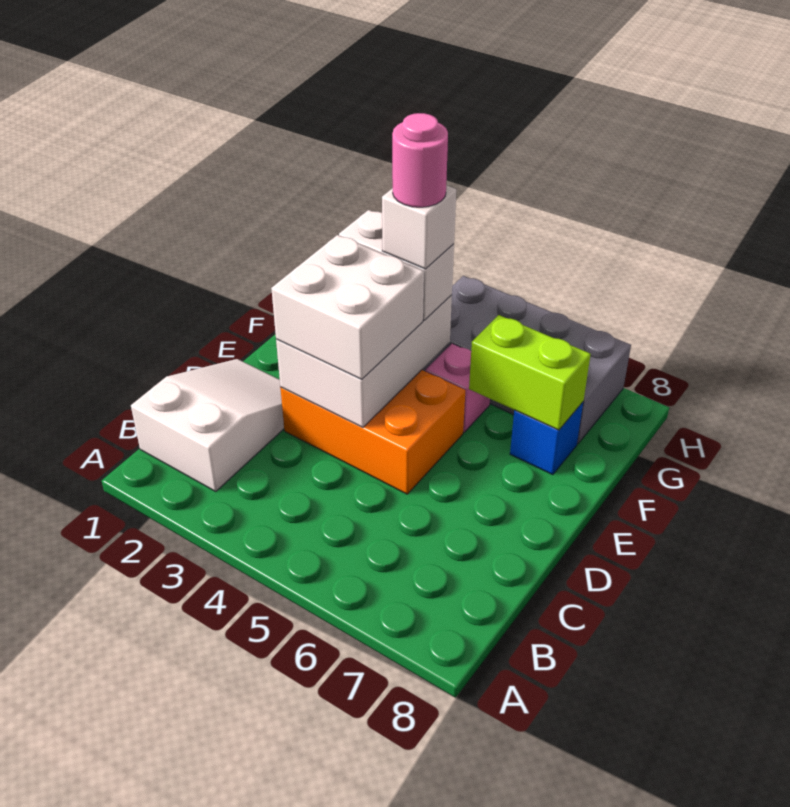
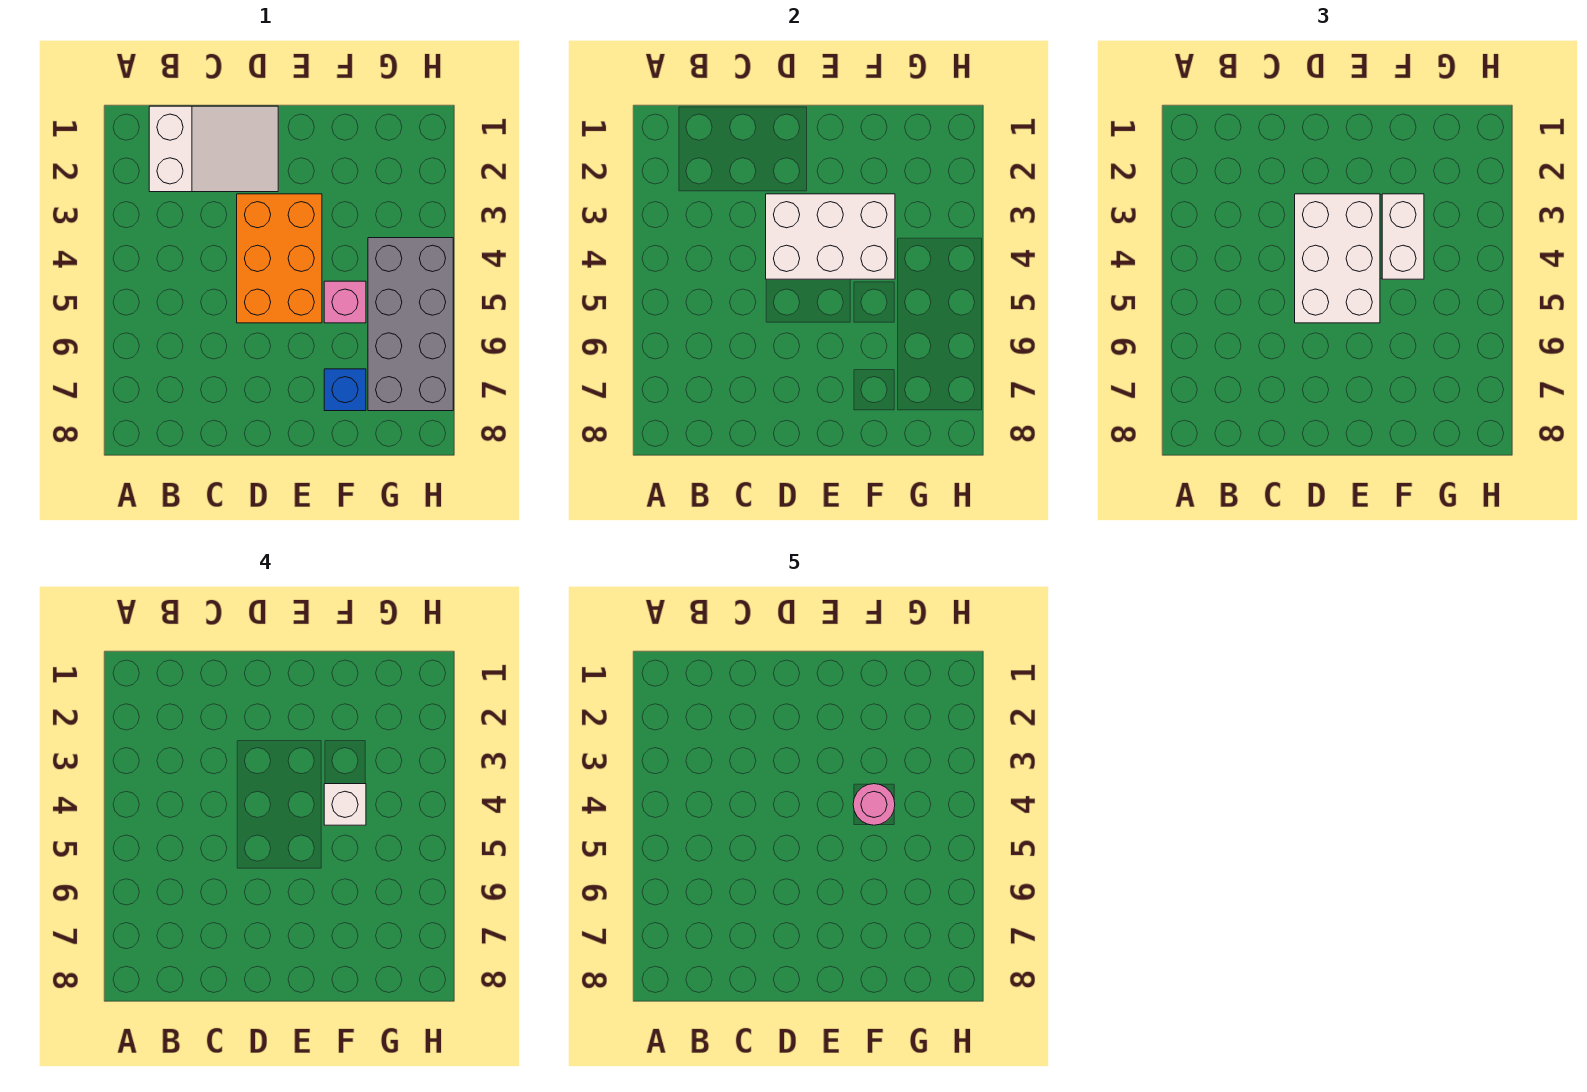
white 2x2 brick [271,235,424,379] -> white 2x3 brick [1295,194,1380,323]
lime 1x2 brick [469,315,591,430] -> none

